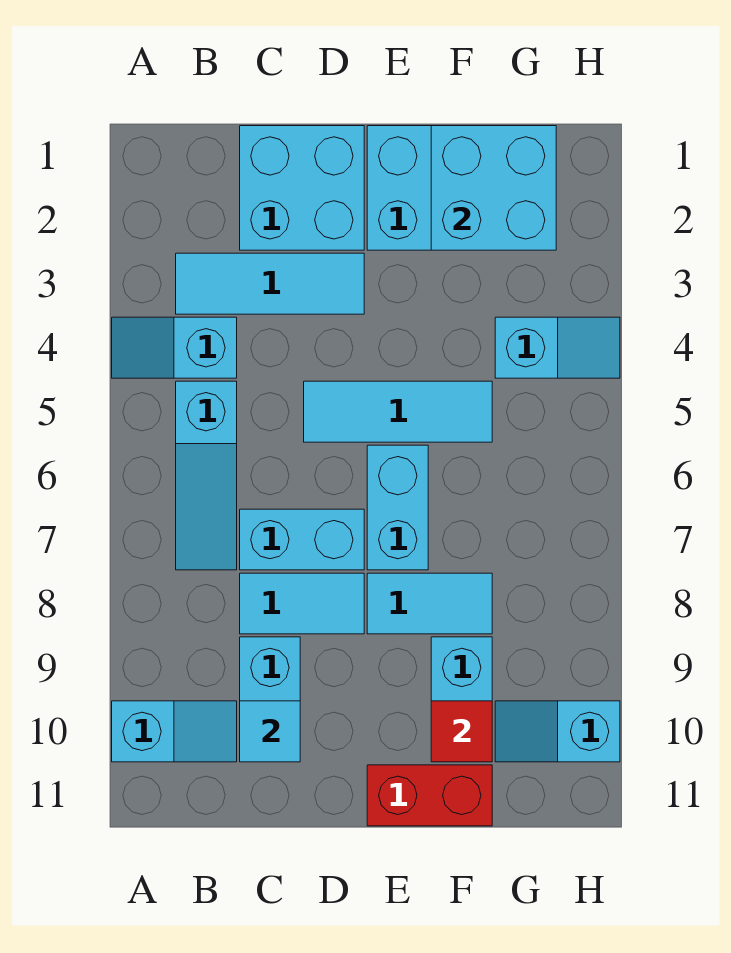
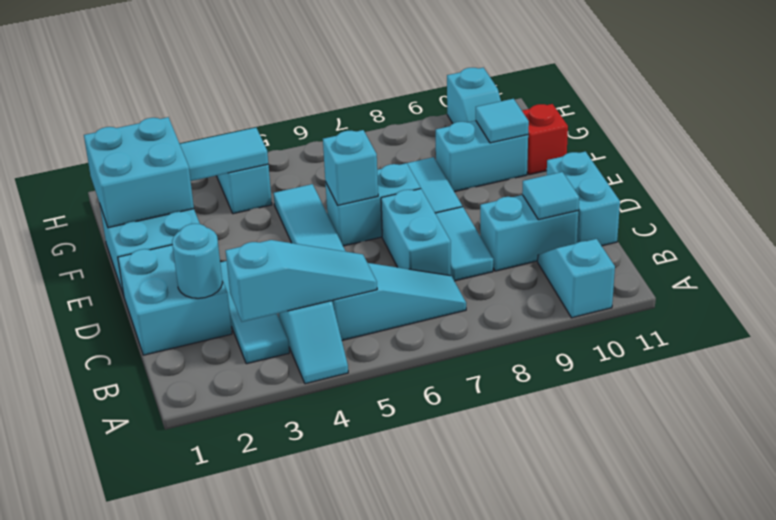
none -> cyan 1x3 slope [226,240,377,322]
none -> cyan 1x1 round brick [172,224,222,298]
none -> cyan 1x2 brick [547,151,620,246]
none -> cyan 1x1 brick [323,130,378,205]
red 1x2 brick [367,765,492,826] -> red 1x1 brick [522,104,568,175]
red 1x1 tile [431,701,492,762] -> cyan 1x1 tile [476,99,529,143]
none -> cyan 1x2 tile [180,128,268,181]

